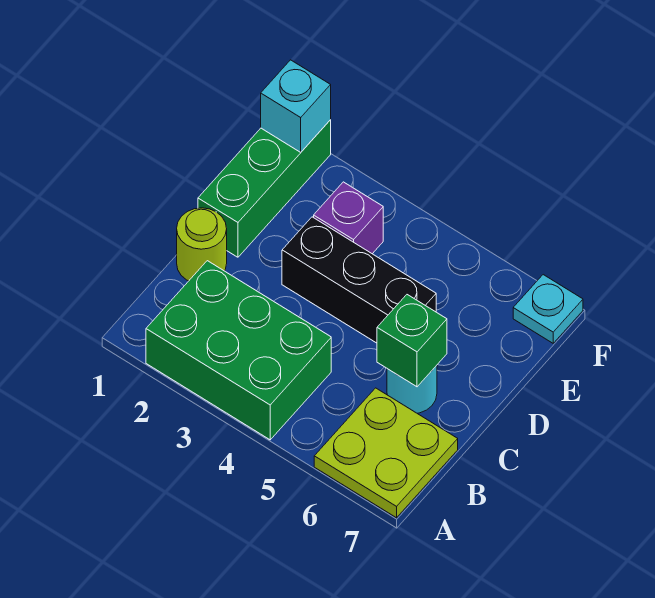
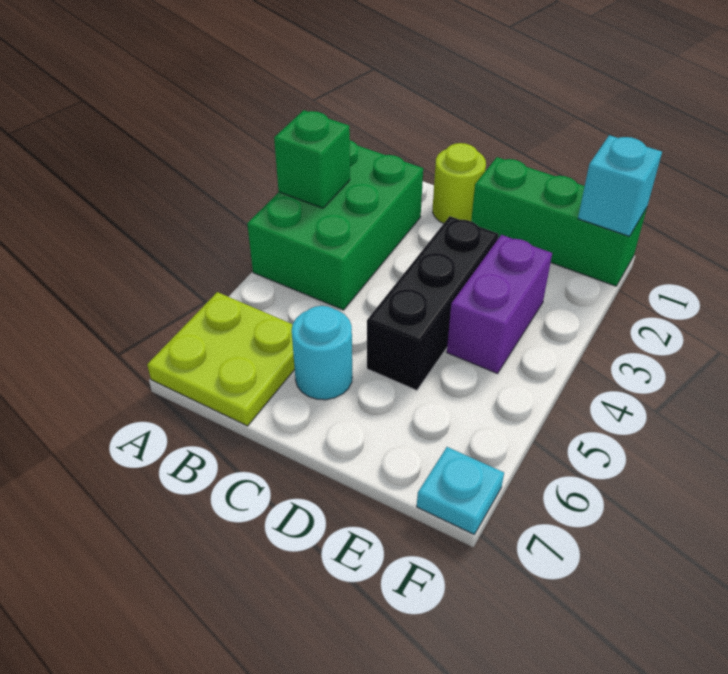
green 1x1 brick [377,295,447,387] -> green 1x1 brick moved to [274,110,350,208]
purple 1x1 brick [314,182,383,254] -> purple 1x2 brick [447,235,552,374]

